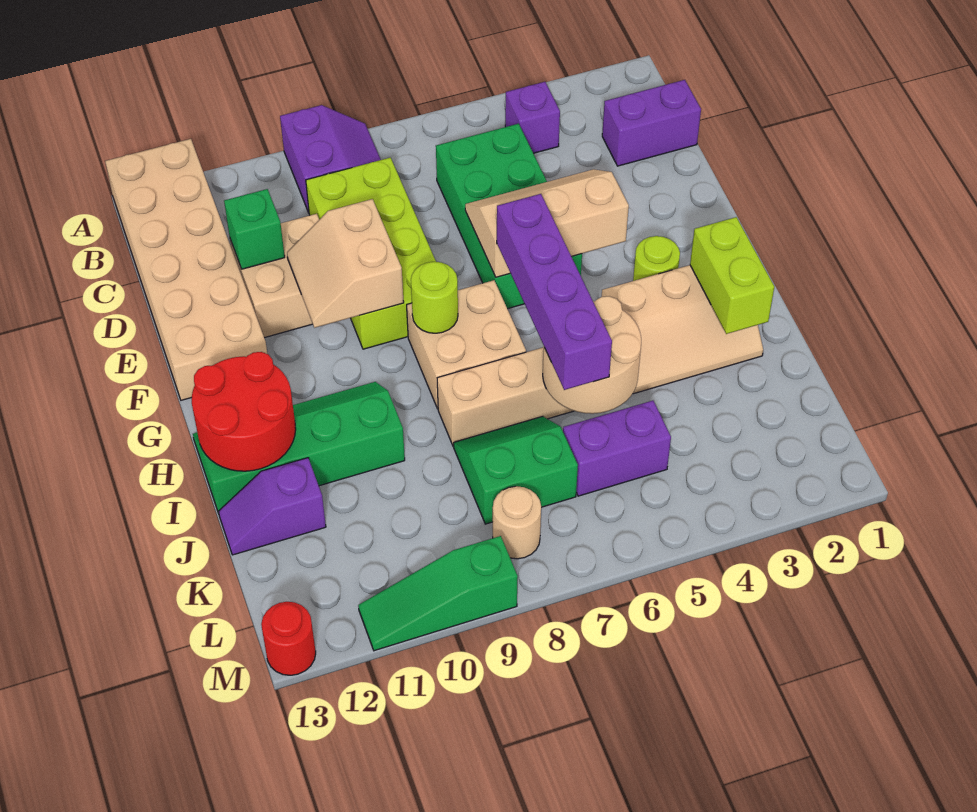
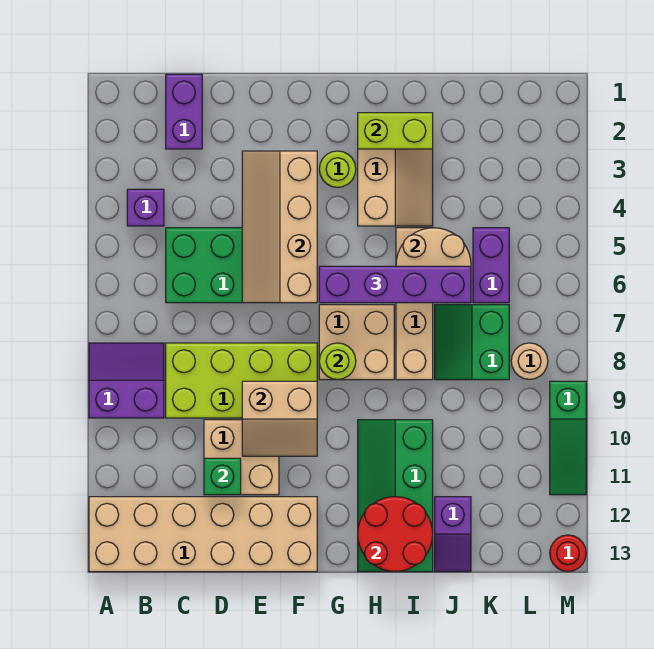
tan 2x3 slope [465,169,629,277] -> tan 2x4 slope [242,151,317,303]

